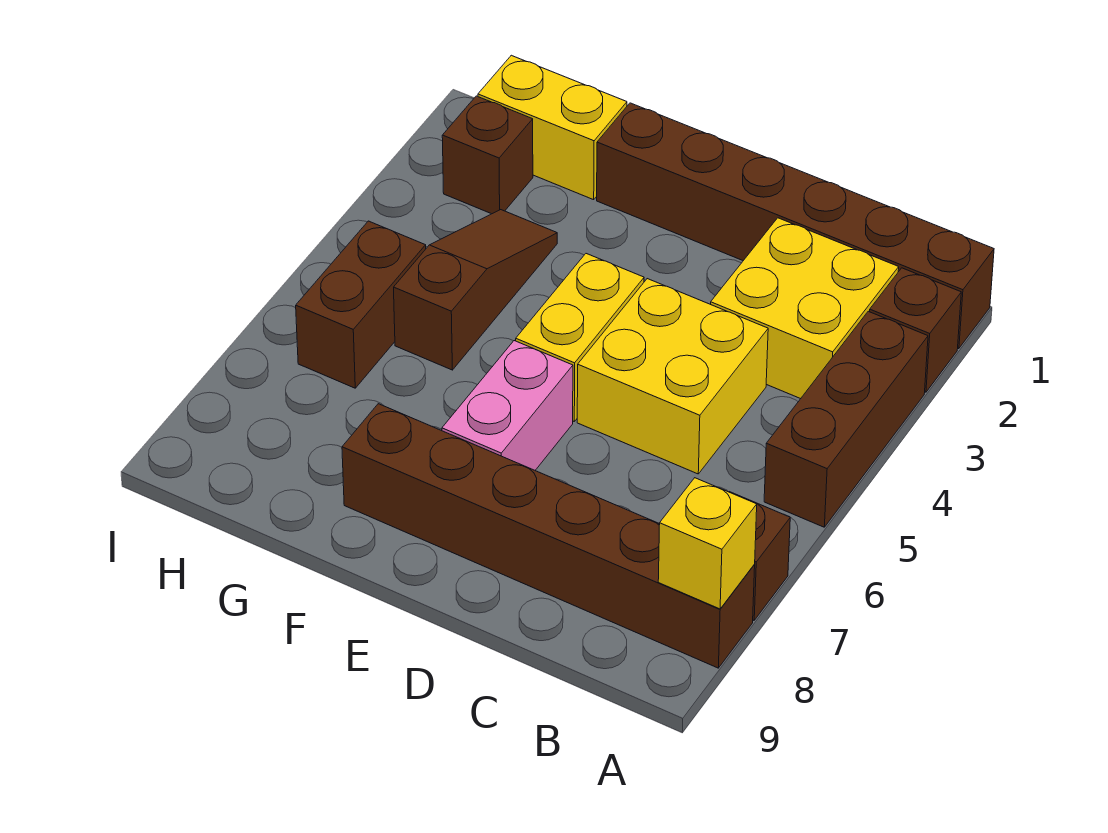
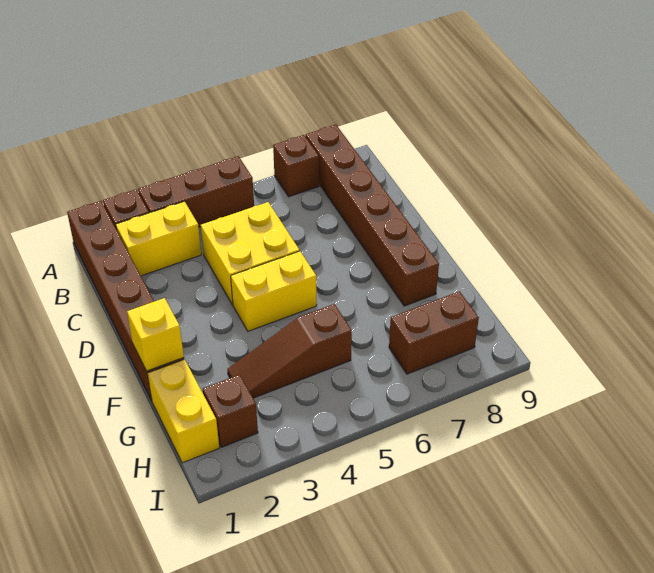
yellow 1x1 brick [658,478,757,609] -> yellow 1x1 brick moved to [127,298,184,371]
yellow 2x2 brick [711,218,899,399] -> yellow 1x2 brick [116,201,201,276]
pink 1x2 brick [442,341,573,470] -> none
brown 1x2 brick [296,221,426,388] -> brown 1x2 brick moved to [389,291,479,374]

